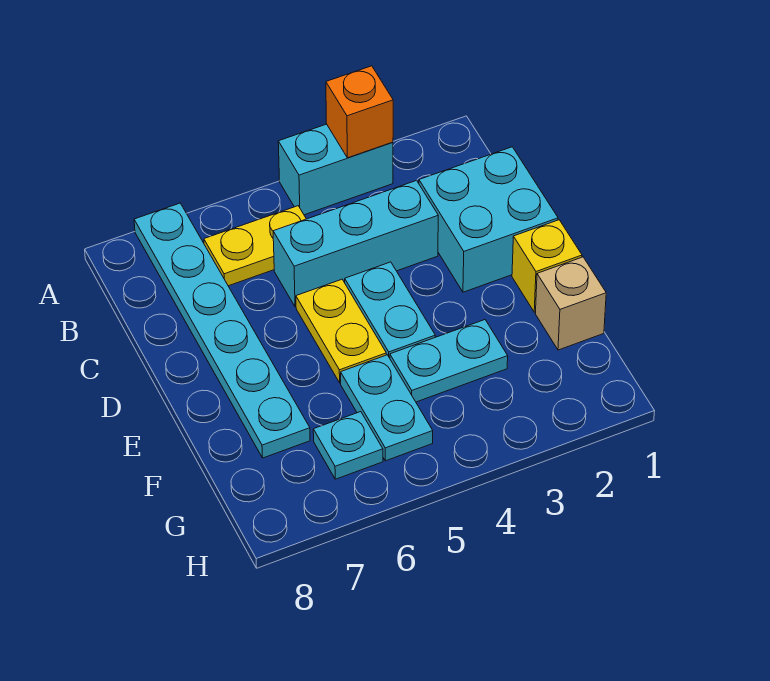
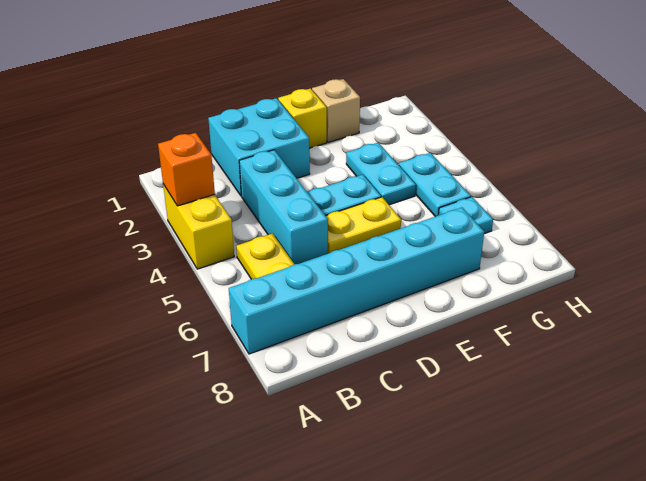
cyan 1x2 brick [278,124,393,215] -> yellow 1x2 brick [163,184,234,269]
cyan 1x6 plate [134,203,310,458] -> cyan 1x6 brick [229,208,484,354]
cyan 1x2 plate [341,355,433,461] -> cyan 1x2 plate turned to [399,153,471,217]

